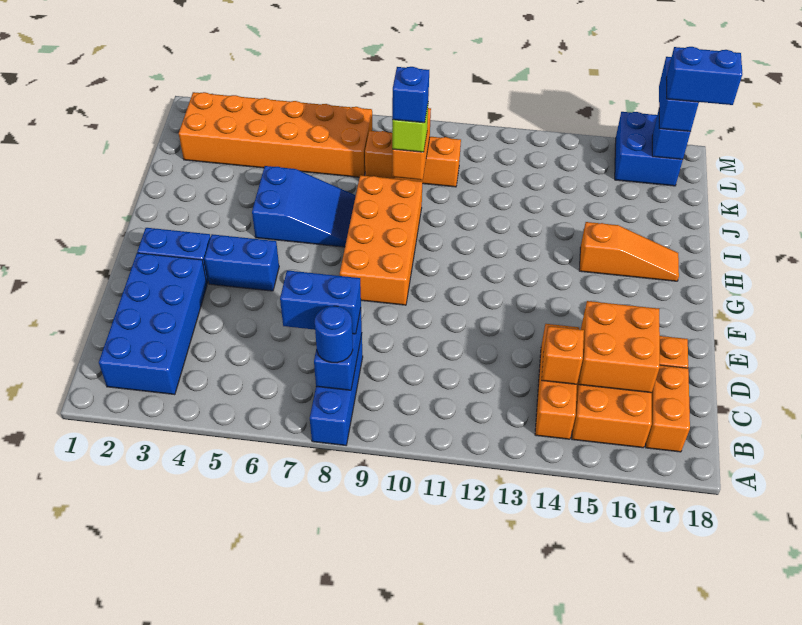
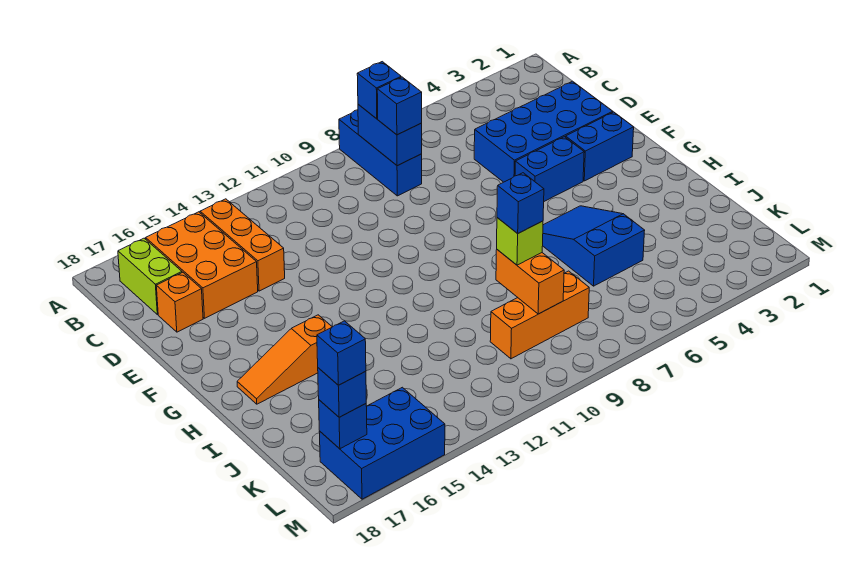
blue 2x4 brick [99,253,207,395] -> blue 2x4 brick turned to [474,81,613,182]
blue 1x1 round brick [315,306,353,363] -> blue 1x1 brick [357,62,401,119]
orange 1x2 brick [646,365,690,452] -> lime 1x2 brick [118,238,182,315]
blue 1x2 brick [280,270,361,334] -> blue 1x1 brick [377,77,422,135]
orange 1x1 brick [542,326,584,384] -> none
orange 2x2 brick [579,301,660,393] -> none
orange 2x4 brick [340,175,422,305] -> none
blue 2x3 slope [252,166,356,247] -> blue 2x3 slope turned to [543,206,645,286]
orange 2x6 brick [179,92,372,177] -> none
blue 2x2 brick [615,112,683,186] -> blue 2x3 brick [319,387,445,499]
blue 1x2 brick [659,57,699,132] -> blue 1x1 brick [318,368,366,417]
blue 1x2 brick [666,47,742,105] -> blue 1x1 brick [317,321,366,385]

